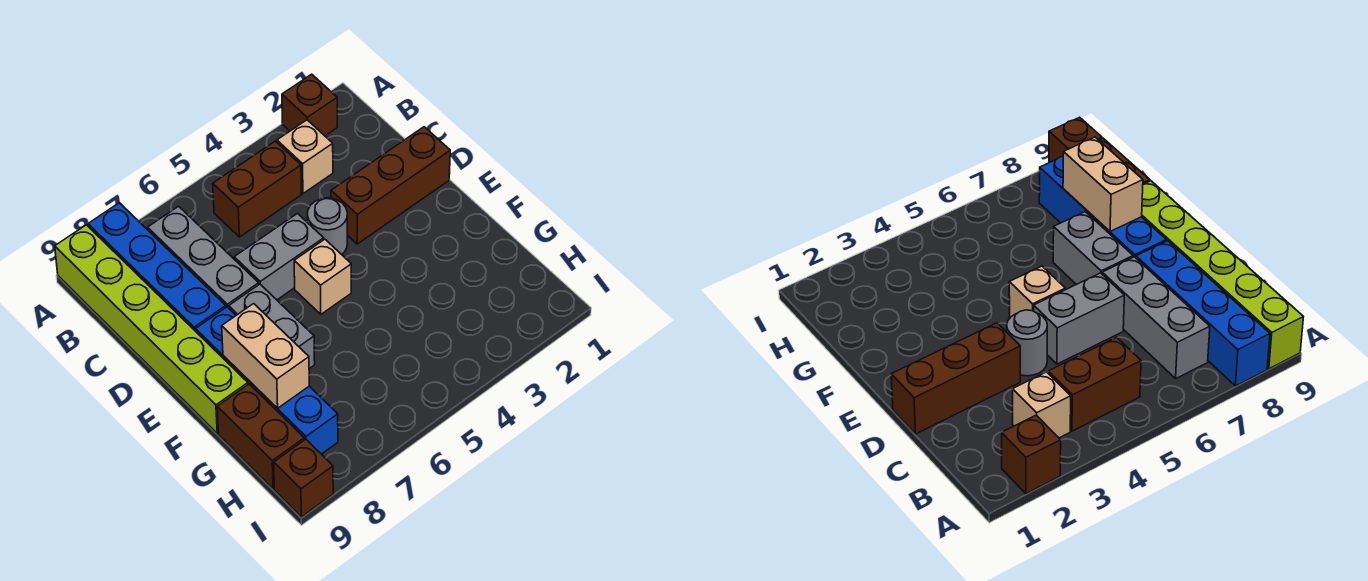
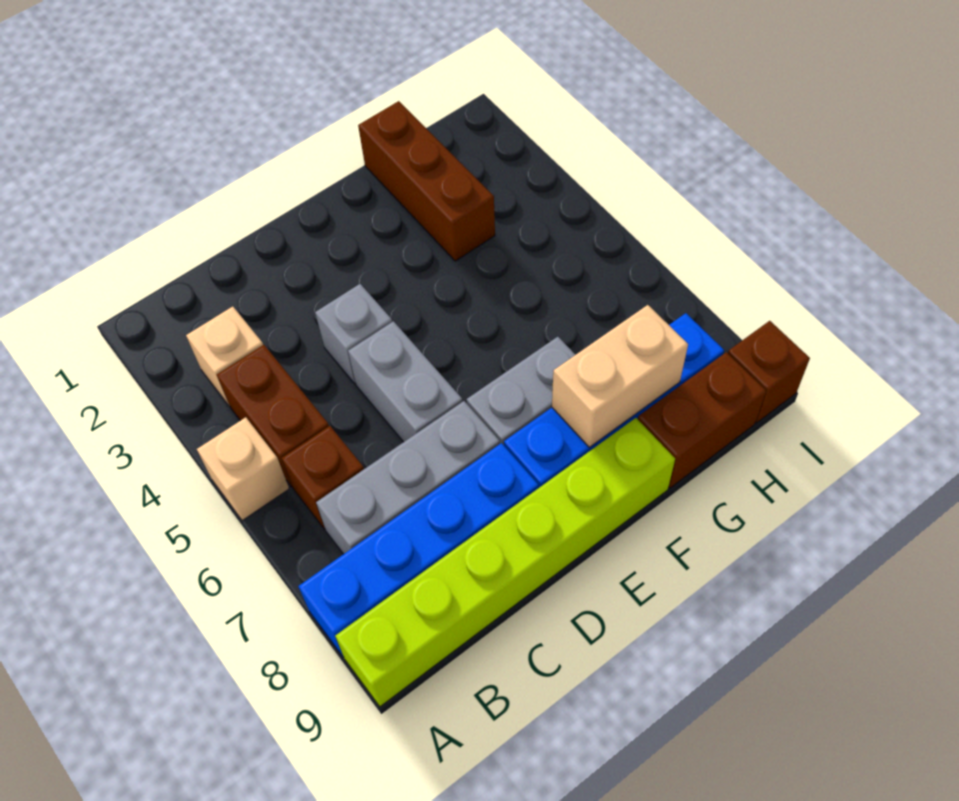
brown 1x1 brick [282,74,337,136] -> brown 1x1 brick moved to [282,426,364,529]
brown 1x3 brick [331,127,450,244] -> brown 1x3 brick moved to [358,101,495,261]
grey 1x1 round brick [307,198,347,255] -> grey 1x1 brick [315,284,392,383]
tan 1x1 brick [294,239,351,314] -> tan 1x1 brick moved to [197,417,289,521]

